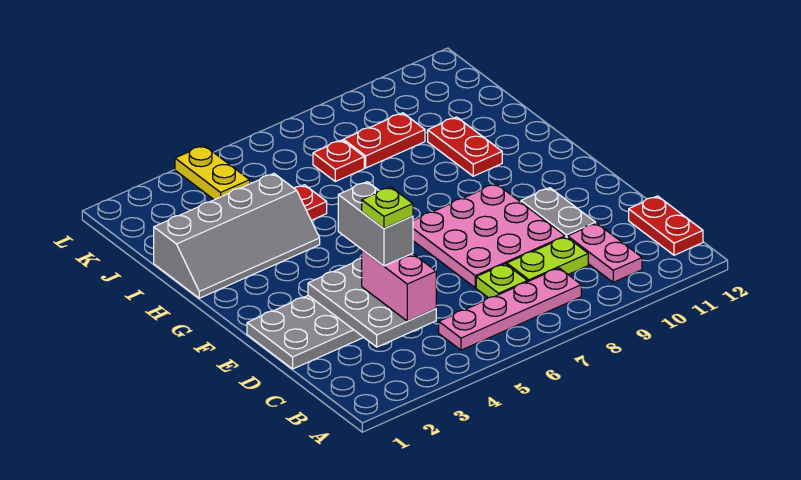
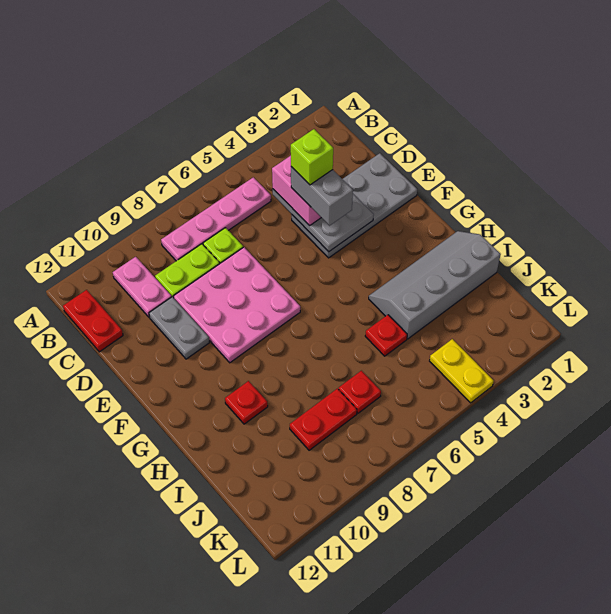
lime 1x1 plate [362,187,413,229] -> lime 1x1 brick [291,129,333,185]
red 1x2 plate [428,117,502,176] -> red 1x1 plate [225,381,268,424]

